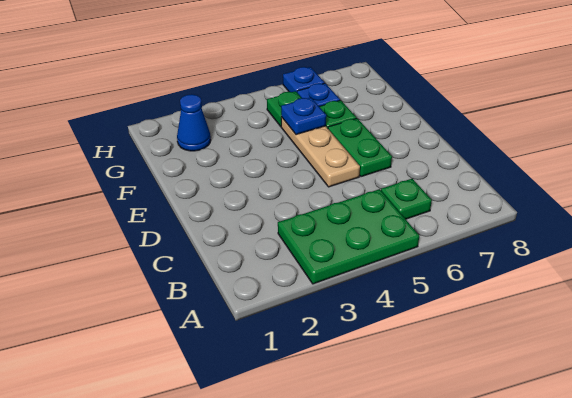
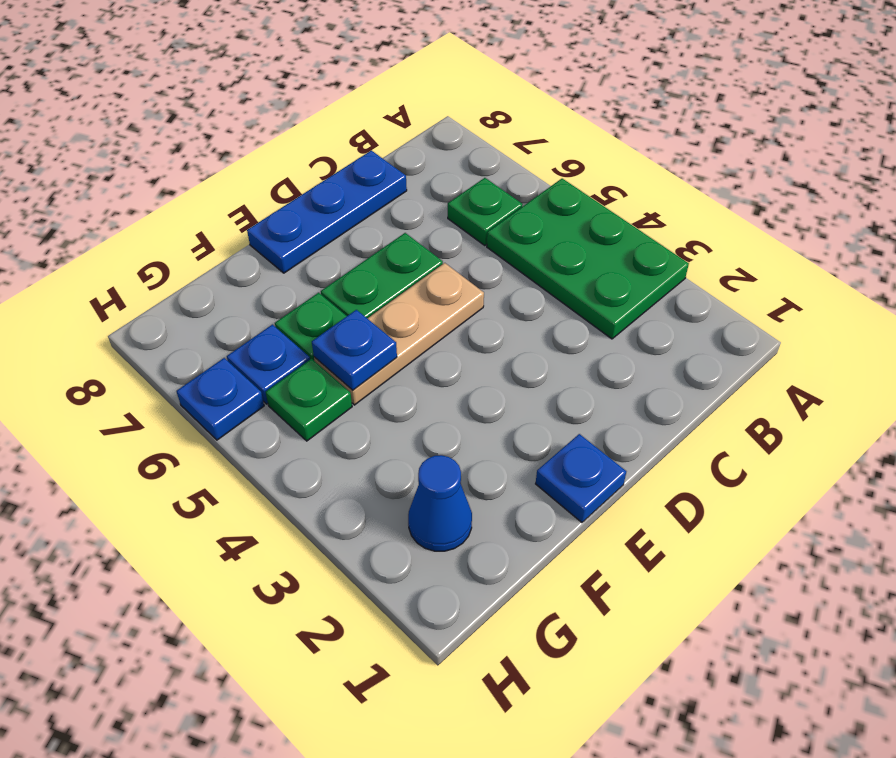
none -> blue 1x3 plate [247,150,407,273]
none -> blue 1x1 plate [536,434,626,523]

